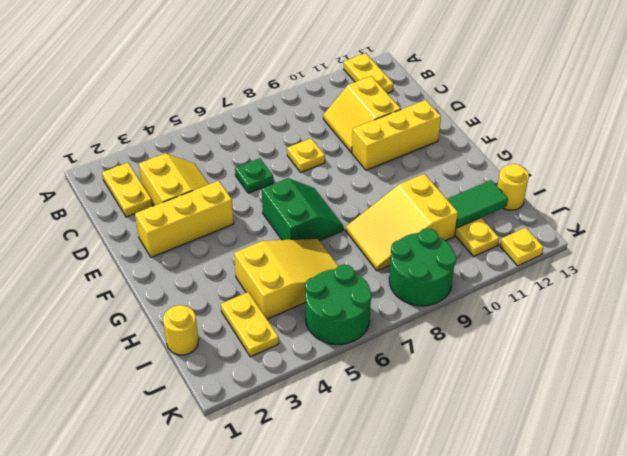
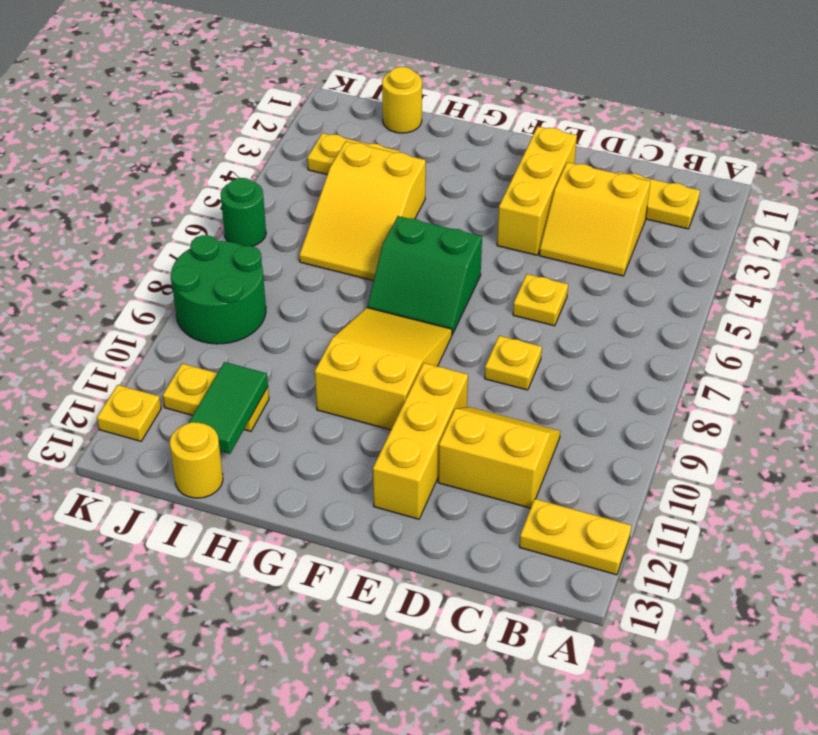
green 1x1 plate [235,158,273,193] -> yellow 1x1 plate [513,274,568,326]
yellow 2x3 slope [346,174,458,271] -> yellow 2x3 slope moved to [315,308,452,430]
green 2x2 round brick [305,264,372,344] -> green 1x1 round brick [221,178,266,246]

